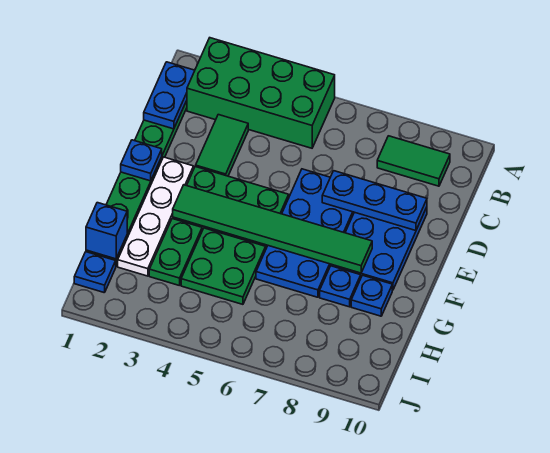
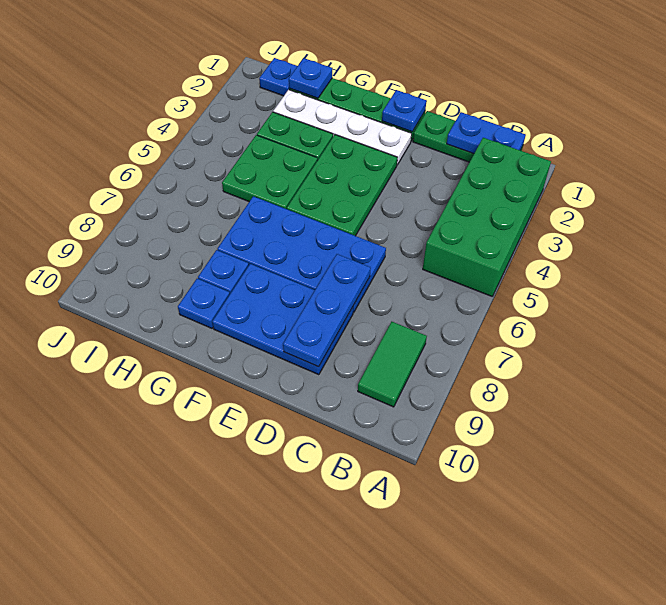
green 1x2 tile [196,115,248,176] -> none
green 1x6 tile [173,185,372,273] -> none
blue 1x1 brick [86,203,127,259] -> blue 1x1 plate [289,58,332,98]

